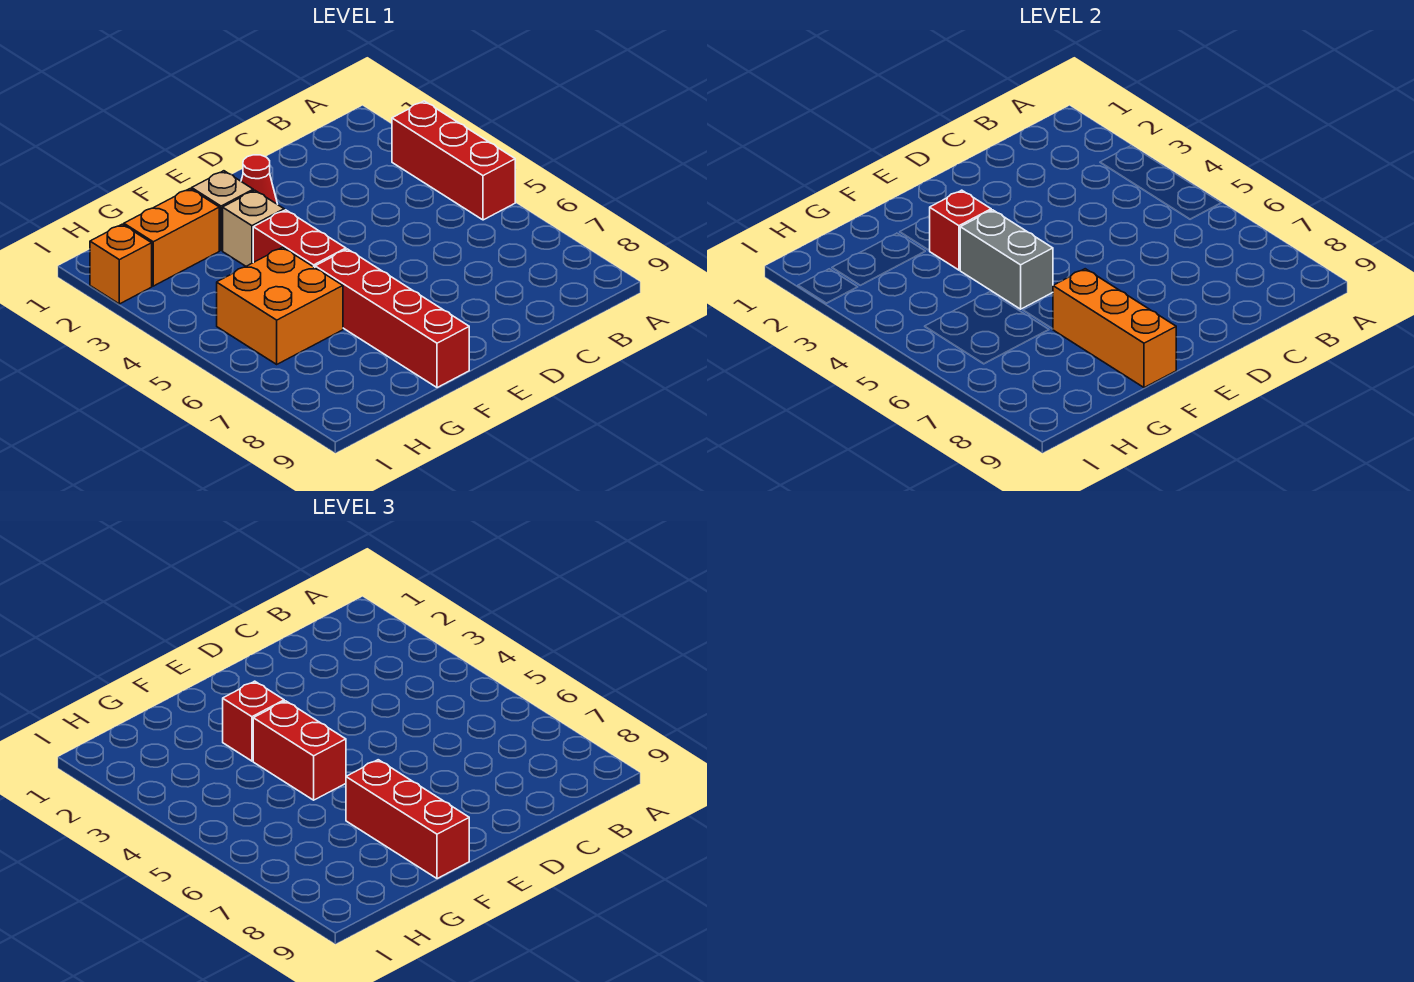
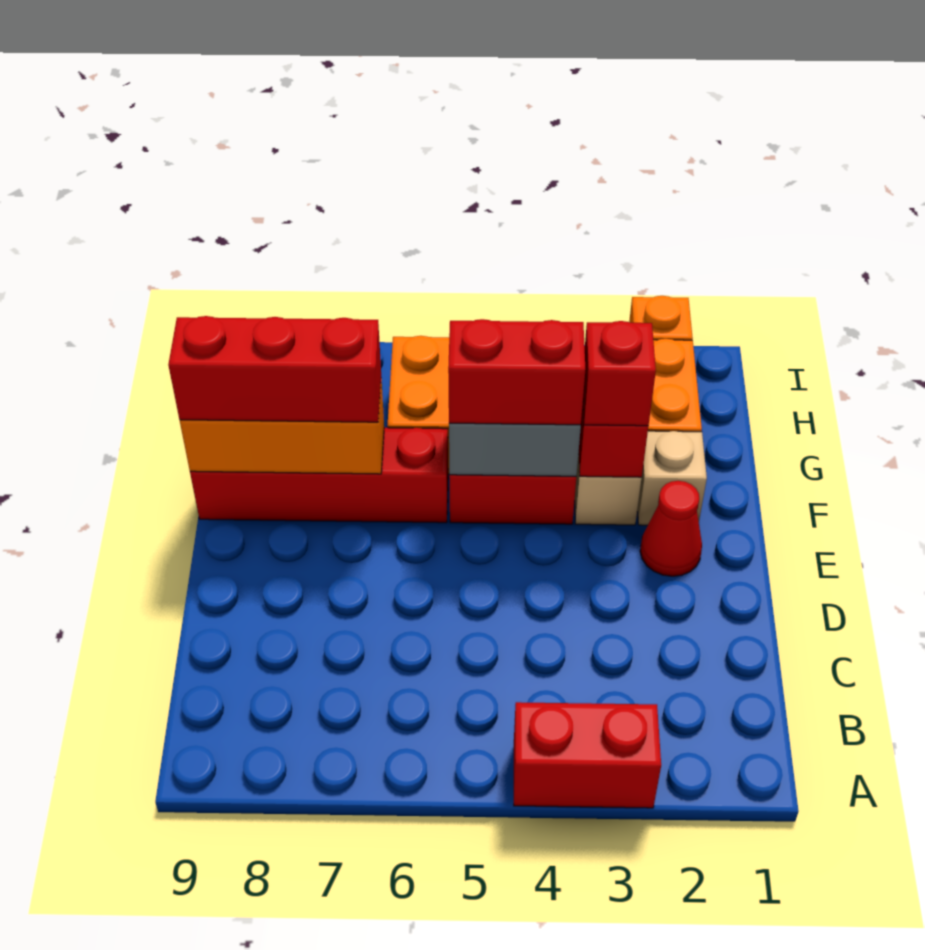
red 1x3 brick [392,101,515,220] -> red 1x2 brick [514,702,661,808]

